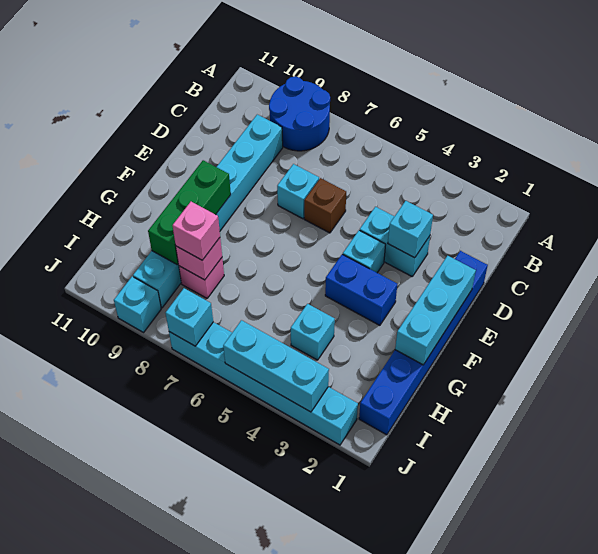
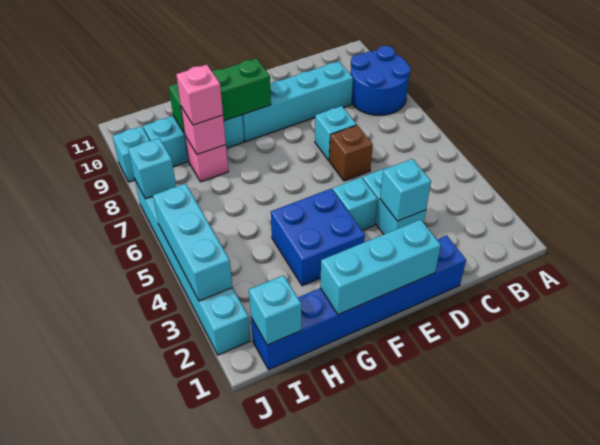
blue 1x2 brick [325,254,397,325] -> blue 2x2 brick [271,189,365,286]
cyan 1x1 brick [291,304,335,360] -> cyan 1x1 brick moved to [249,275,301,345]

